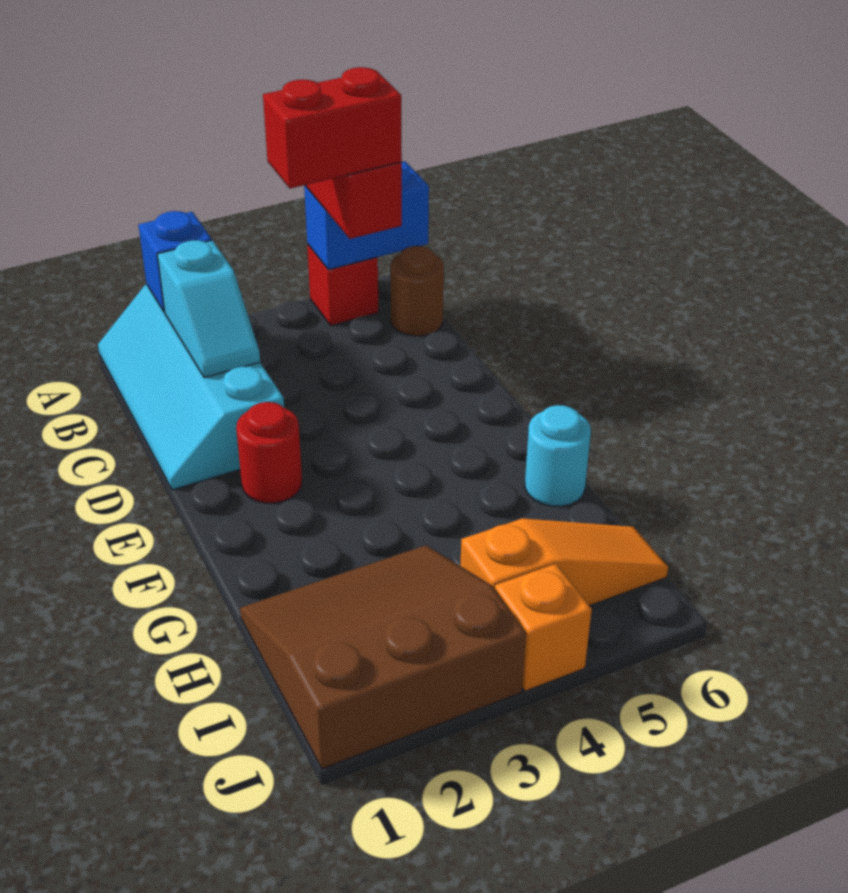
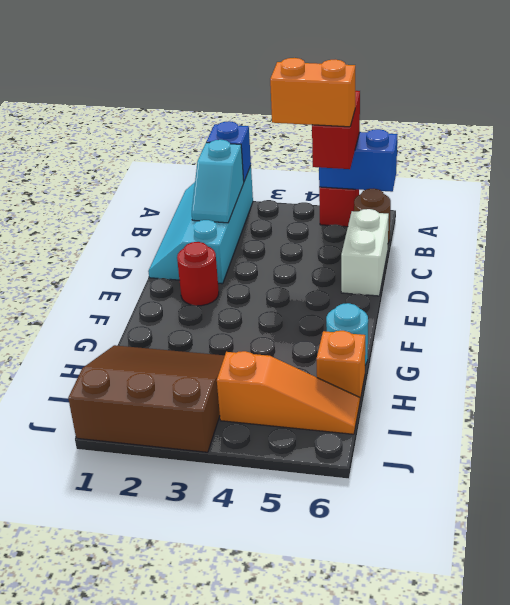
red 1x2 brick [263,67,402,188] -> orange 1x2 brick [270,58,355,127]
none -> white 1x2 brick [341,209,389,296]
orange 1x1 brick [495,564,592,691] -> orange 1x1 brick moved to [317,331,365,399]

